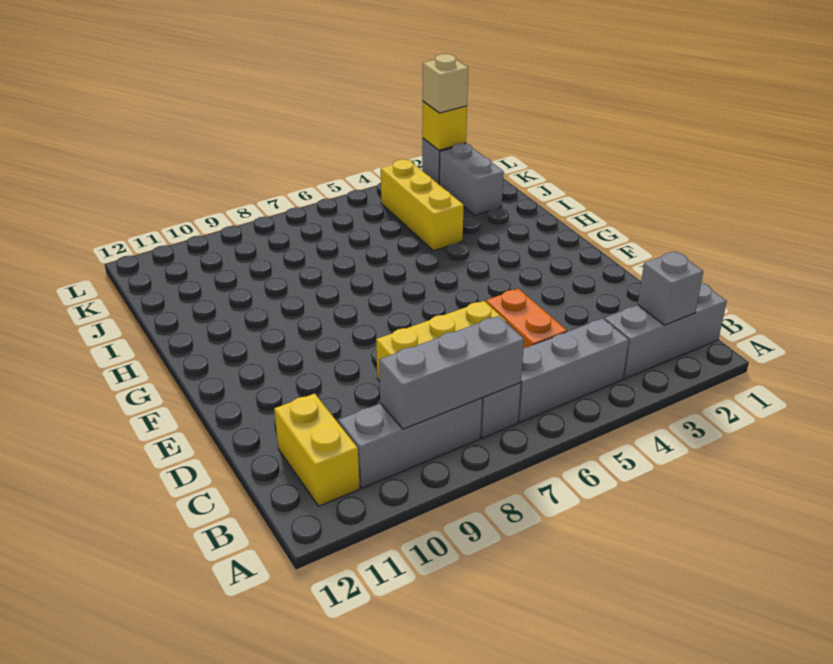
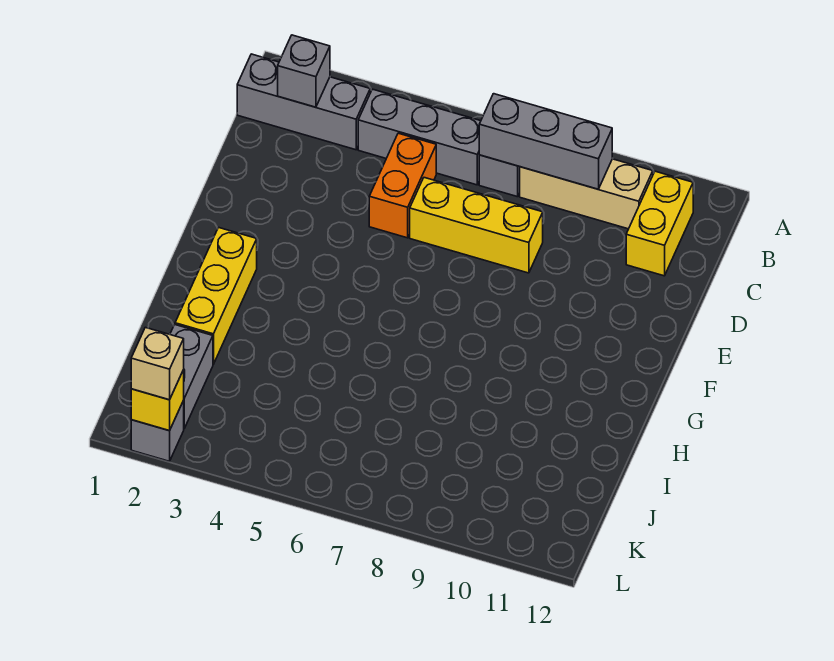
grey 1x3 brick [338,398,482,488] -> tan 1x3 brick [520,159,653,229]
yellow 1x3 brick [381,159,464,251] -> yellow 1x3 brick moved to [175,228,257,364]

